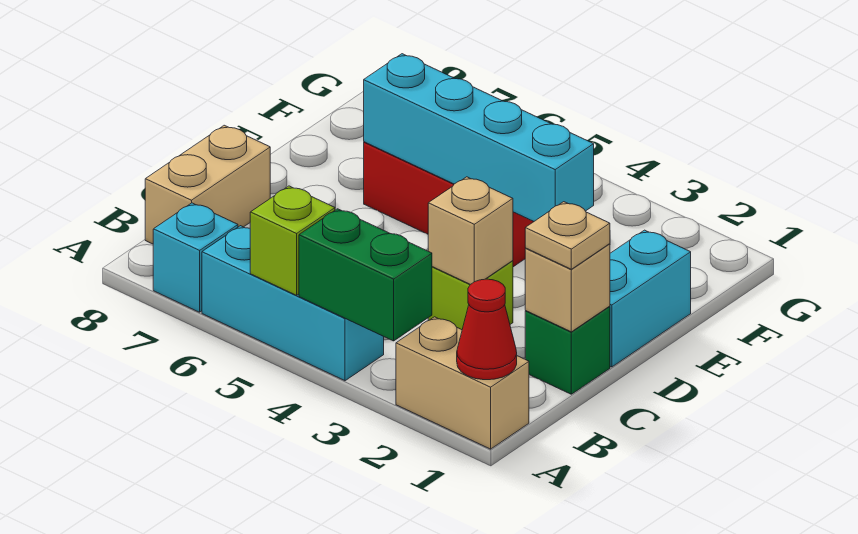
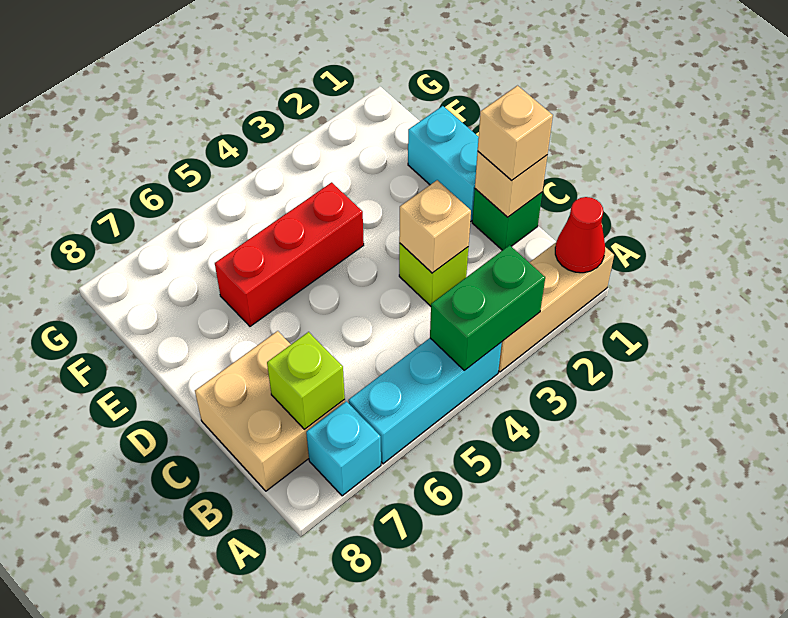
tan 1x2 brick [396,317,529,449] -> tan 1x3 brick [498,243,614,372]
lime 1x1 brick [250,186,335,295] -> lime 1x1 brick moved to [267,332,345,429]
tan 1x2 brick [145,125,270,244] -> tan 2x2 brick [195,331,345,491]
tan 1x1 plate [525,202,610,269] -> tan 1x1 brick [478,86,553,181]
cyan 1x4 brick [364,54,594,221] -> none

